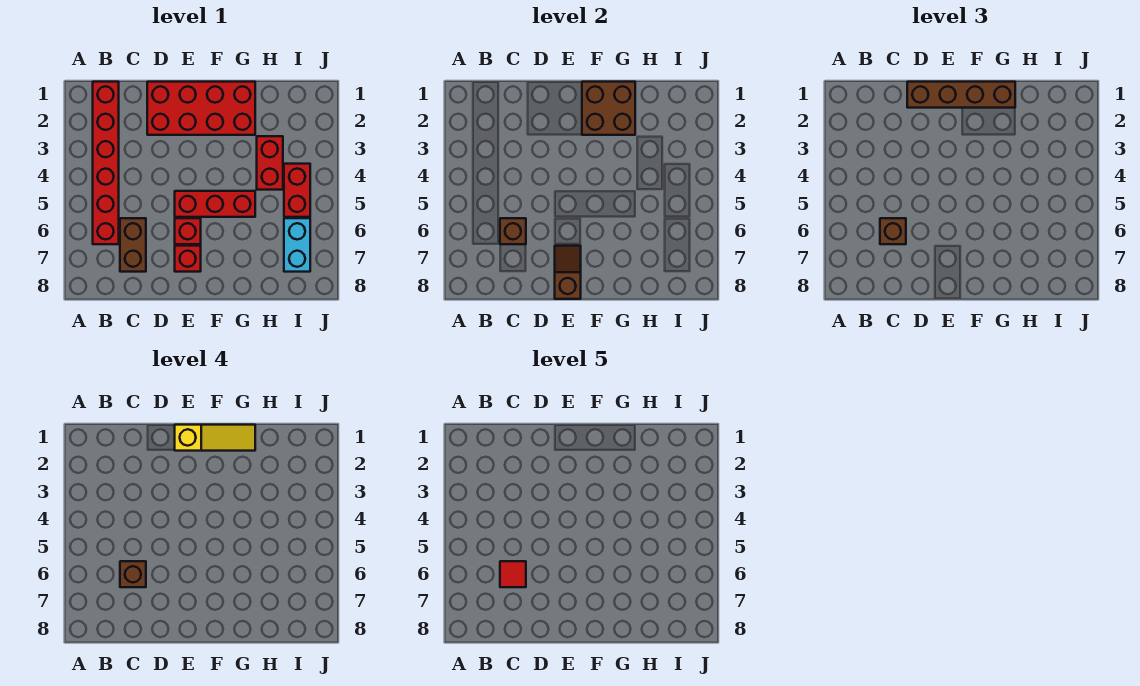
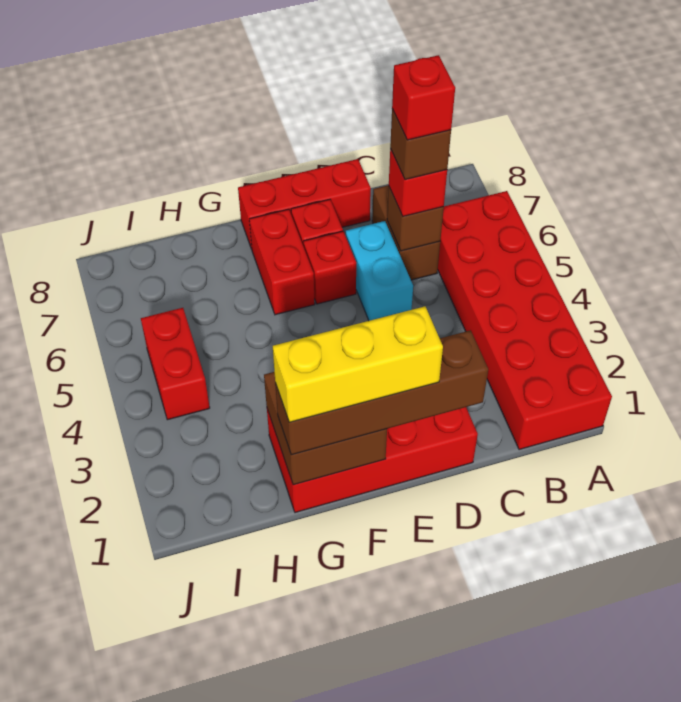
red 1x6 brick [93,82,119,244] -> red 2x6 brick [438,191,612,450]
brown 1x1 brick [880,218,906,244] -> red 1x1 brick [389,149,447,216]
red 1x1 tile [500,561,526,587] -> red 1x1 brick [392,55,455,140]
yellow 1x3 slope [175,425,255,451] -> yellow 1x3 brick [273,306,443,422]
red 1x3 brick [175,191,255,217] -> red 1x3 brick moved to [238,159,371,249]
brown 1x2 slope [555,246,581,299] -> none
red 1x2 brick [257,136,283,190] -> red 1x2 brick moved to [249,209,315,315]
cyan 1x2 brick [284,218,310,272] -> cyan 1x2 brick moved to [346,221,413,321]

